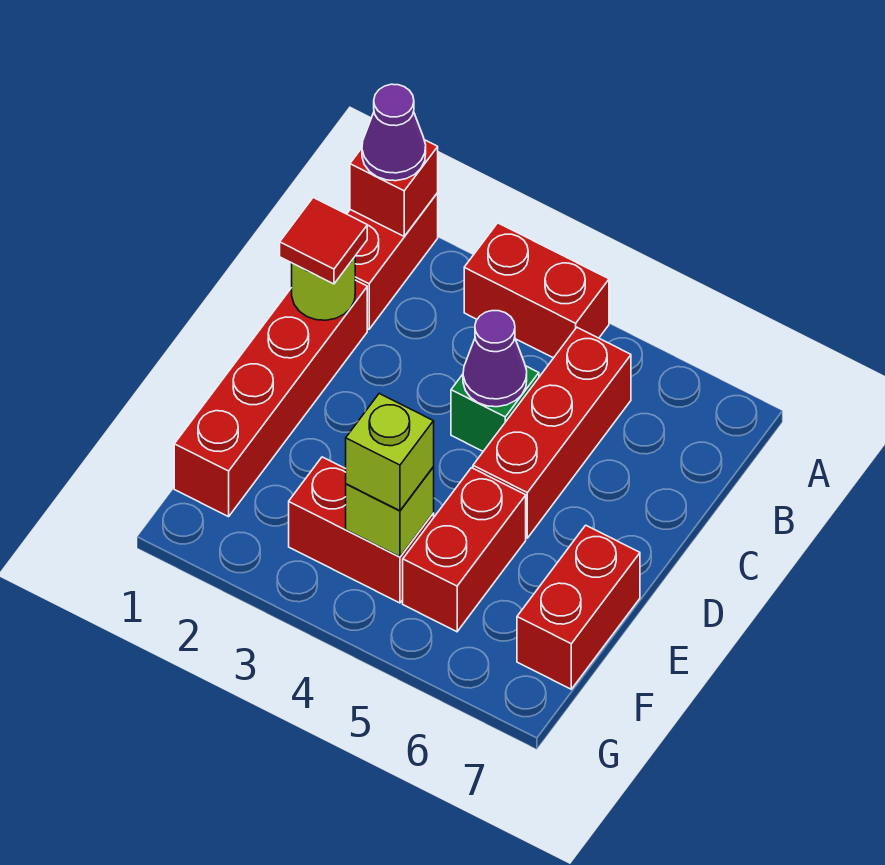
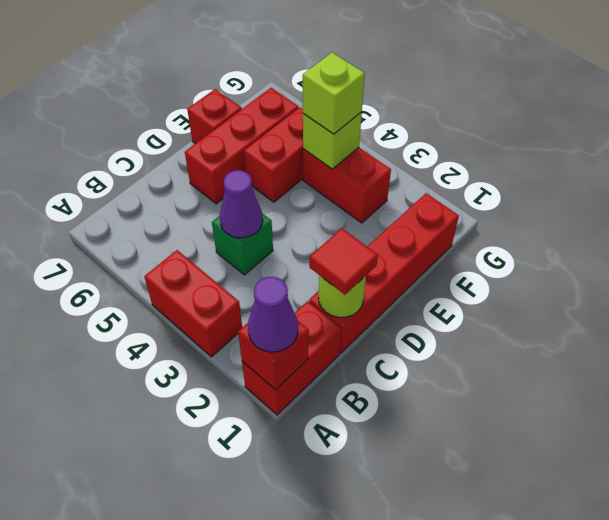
red 1x3 brick [473,328,631,538] -> red 1x3 brick moved to [185,88,298,204]
red 1x2 brick [517,525,640,689] -> red 1x1 brick [187,89,242,144]

